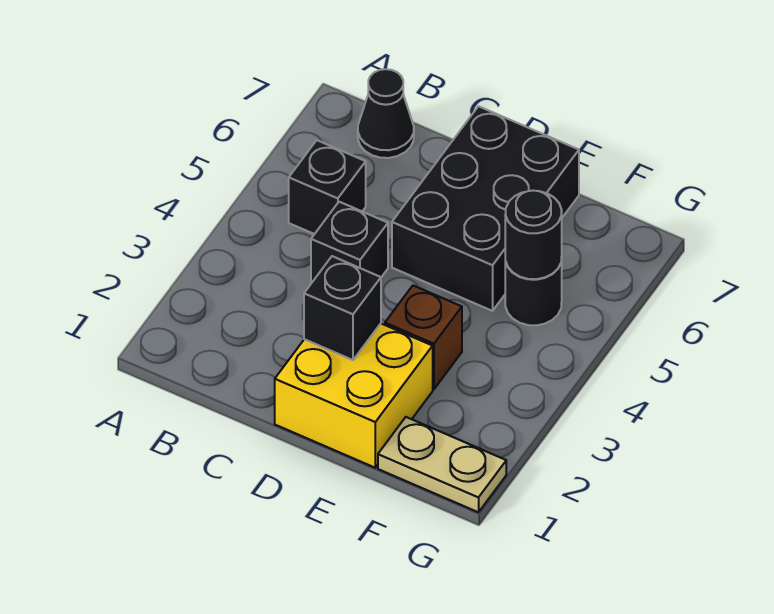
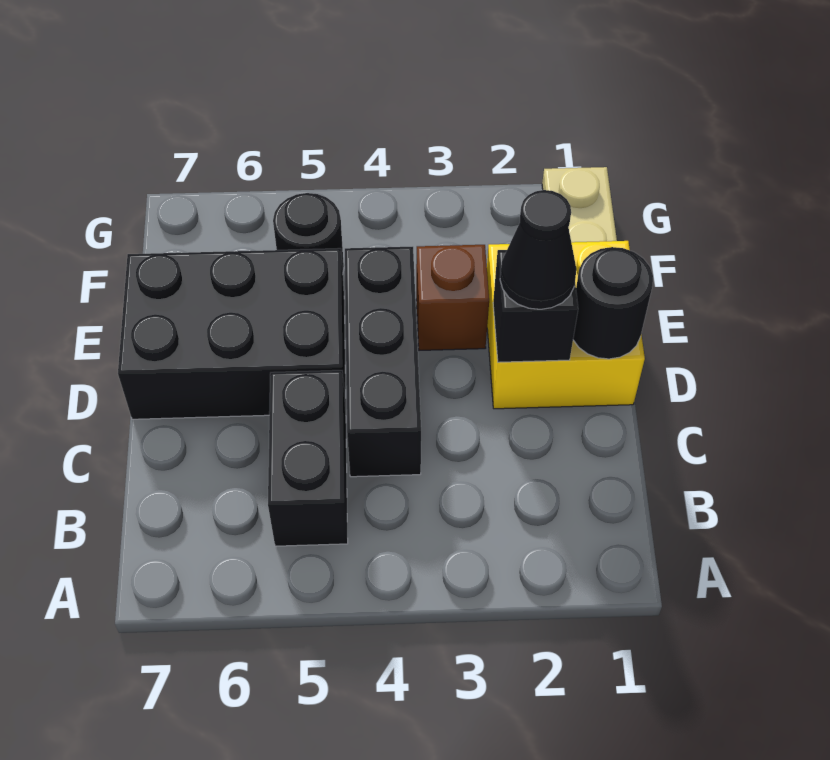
black 1x1 brick [289,140,366,234] -> black 1x2 brick [268,370,348,546]
black 1x1 cone [358,69,414,158] -> black 1x1 cone moved to [500,190,576,309]
black 1x1 brick [311,202,388,283] -> black 1x3 brick [345,247,421,477]
black 1x1 round brick [505,190,562,279] -> black 1x1 round brick moved to [573,247,653,359]

